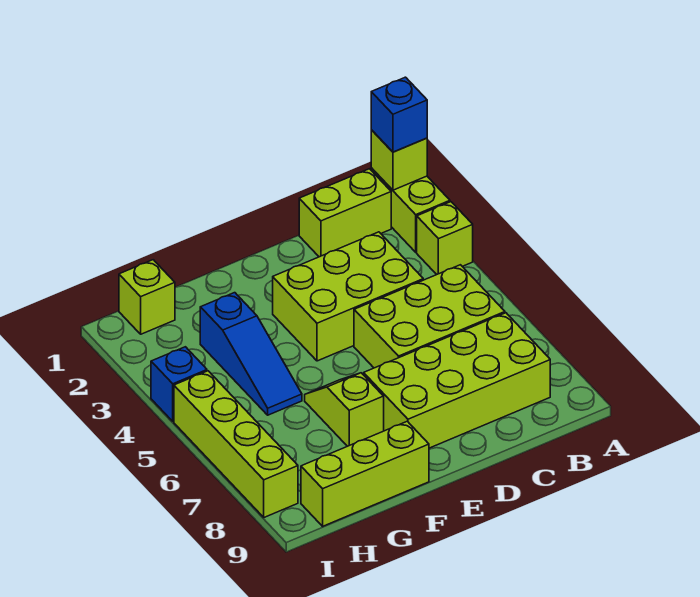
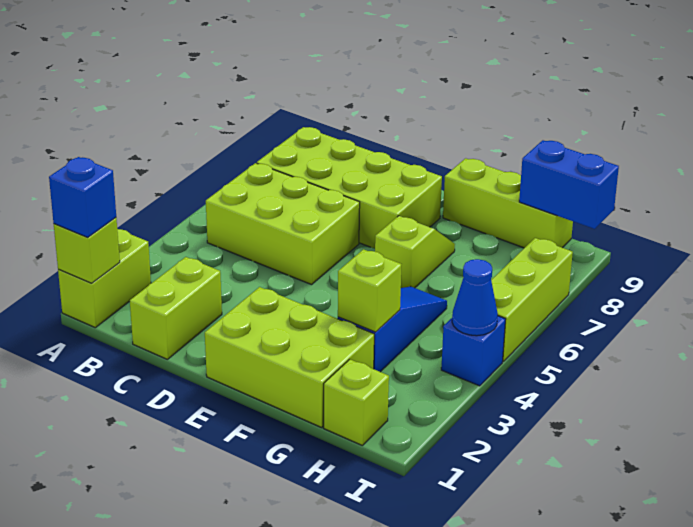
lime 1x1 brick [417,202,473,275] -> lime 1x1 brick moved to [338,249,401,332]
lime 1x2 brick [299,169,391,257] -> lime 1x2 brick turned to [130,257,222,359]
lime 2x3 brick [273,232,423,361] -> lime 2x3 brick moved to [205,287,374,427]
lime 1x2 slope [305,373,384,446] -> lime 1x2 slope turned to [375,216,455,288]
none -> blue 1x2 brick [519,140,619,229]
none -> blue 1x1 cone [452,259,498,336]
lime 1x4 brick [174,371,298,517] -> lime 1x3 brick [491,238,573,361]

